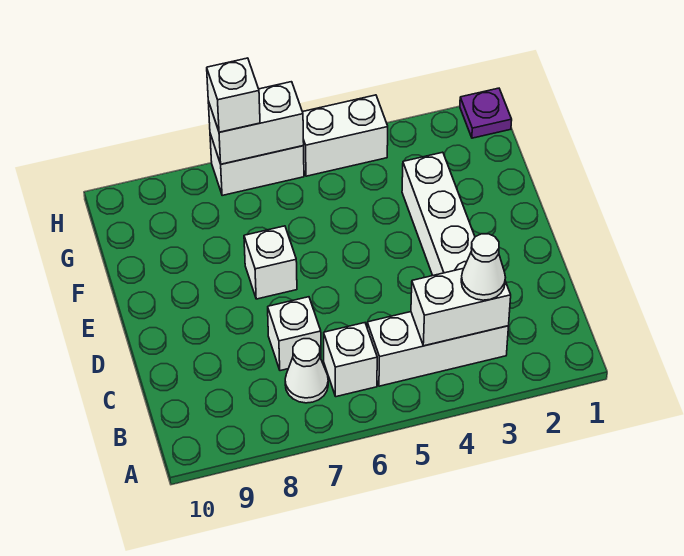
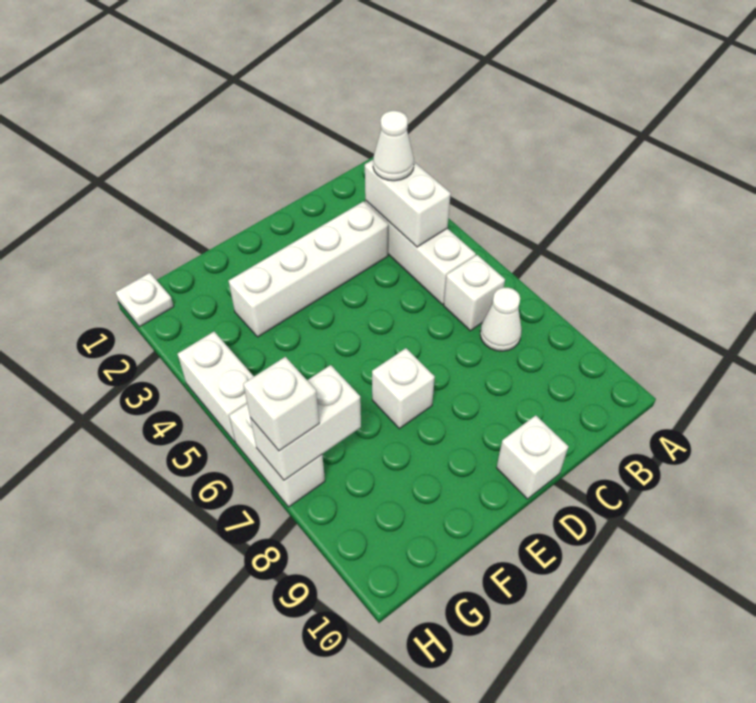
white 1x1 brick [268,297,321,371] -> white 1x1 brick moved to [496,415,569,499]
purple 1x1 plate [460,88,512,138] -> white 1x1 plate [116,273,174,327]
white 1x2 brick [208,82,304,164] -> white 1x2 brick turned to [250,365,361,480]

